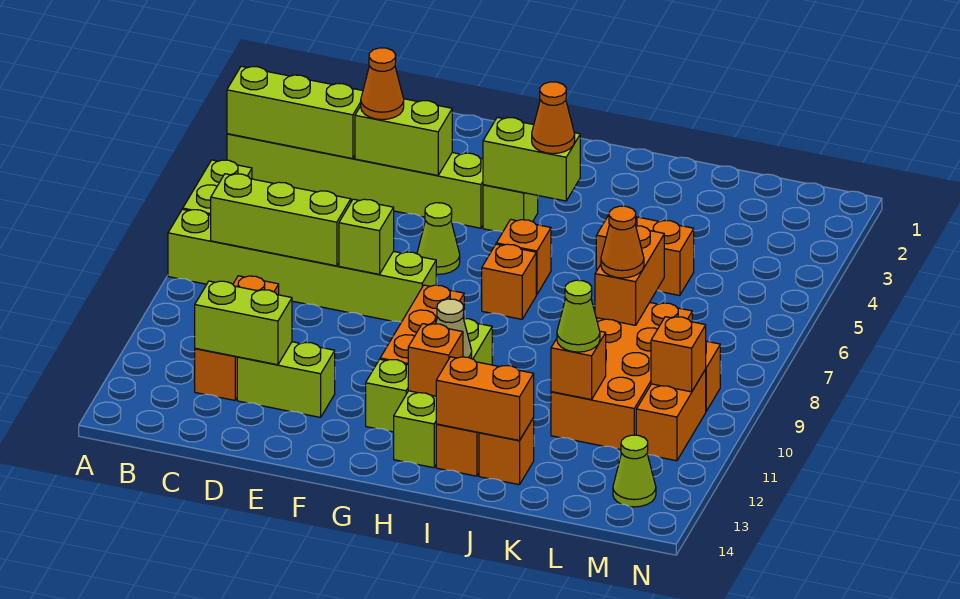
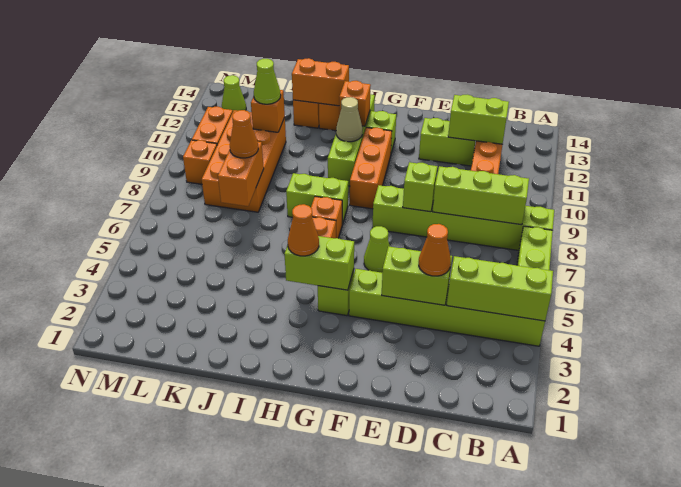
none -> lime 1x2 brick [286,173,348,224]
orange 1x2 brick [596,215,694,295] -> none
orange 1x1 brick [651,317,706,392] -> none

